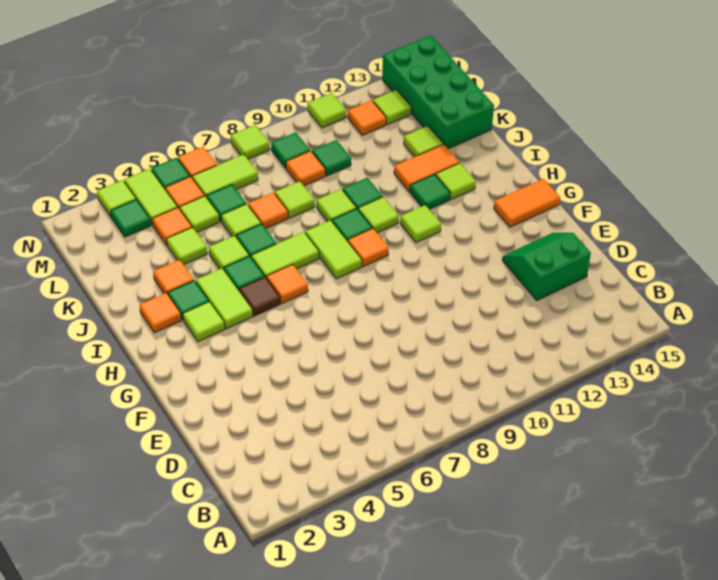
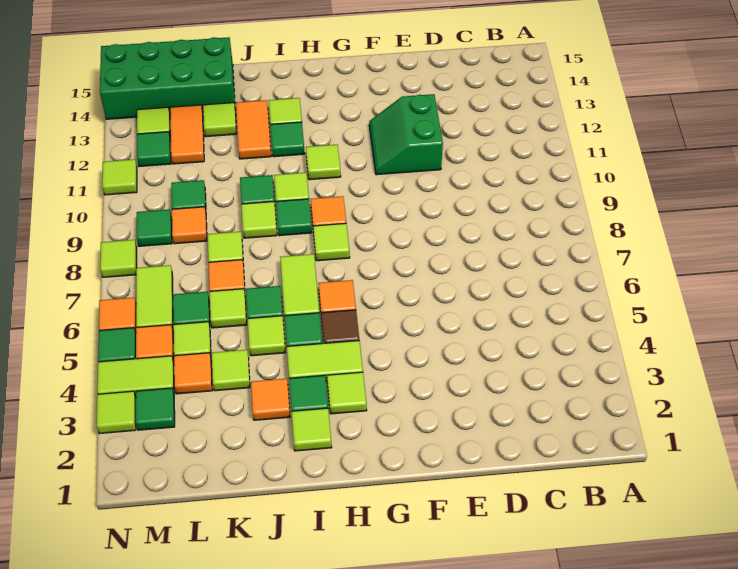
green 2x2 slope [502,233,591,300] -> green 2x2 slope moved to [369,94,443,175]
orange 1x2 tile [494,179,560,227] -> orange 1x2 tile moved to [170,105,204,164]
lime 1x2 tile [305,220,362,279] -> lime 1x1 tile [313,223,350,261]
orange 1x1 tile [140,293,181,333] -> lime 1x1 tile [292,408,332,451]
orange 1x1 tile [348,100,386,135] -> green 1x1 tile [137,132,171,167]

